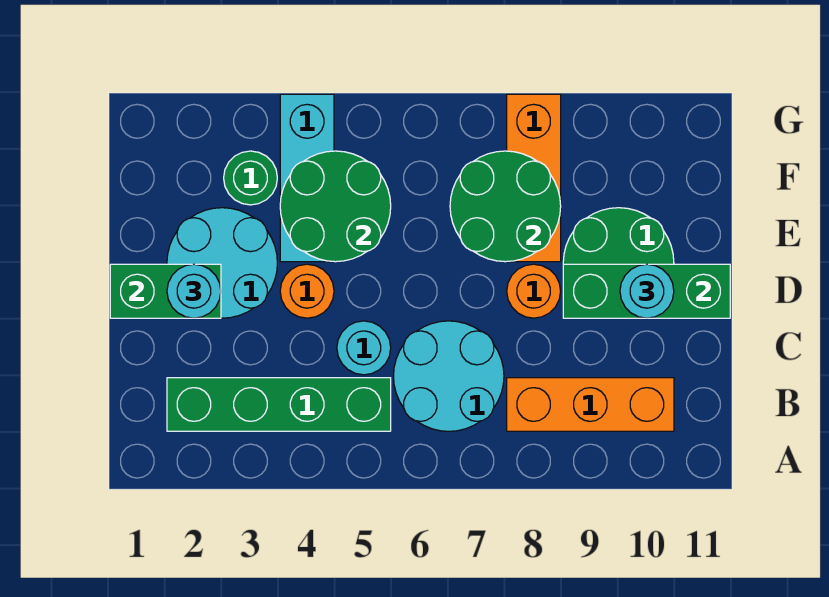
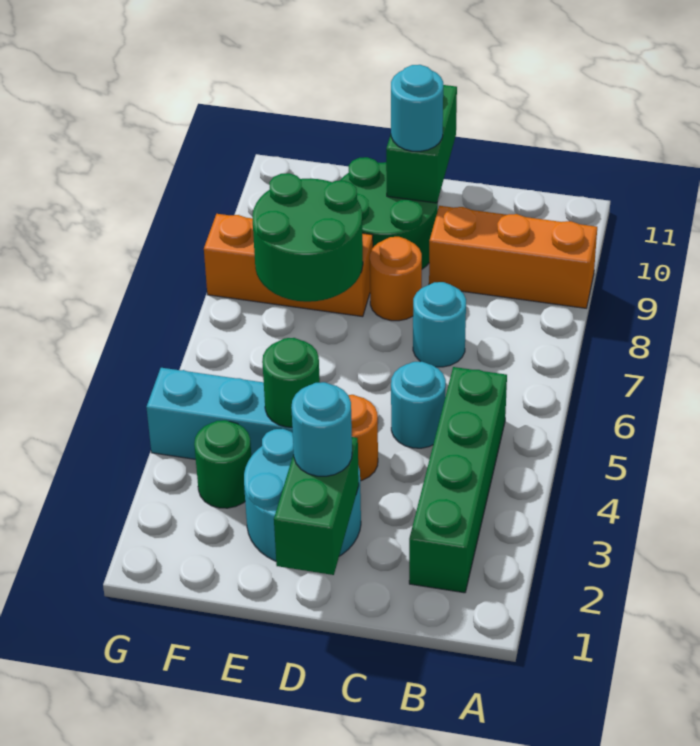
cyan 2x2 round brick [393,321,504,431] -> cyan 1x1 round brick [413,282,466,367]
orange 1x3 brick [507,378,674,431] -> orange 1x3 brick turned to [429,206,597,308]
green 1x3 brick [563,264,730,318] -> green 1x2 brick [386,85,457,203]
green 2x2 round brick [280,151,391,262] -> green 1x1 round brick [262,338,320,427]

